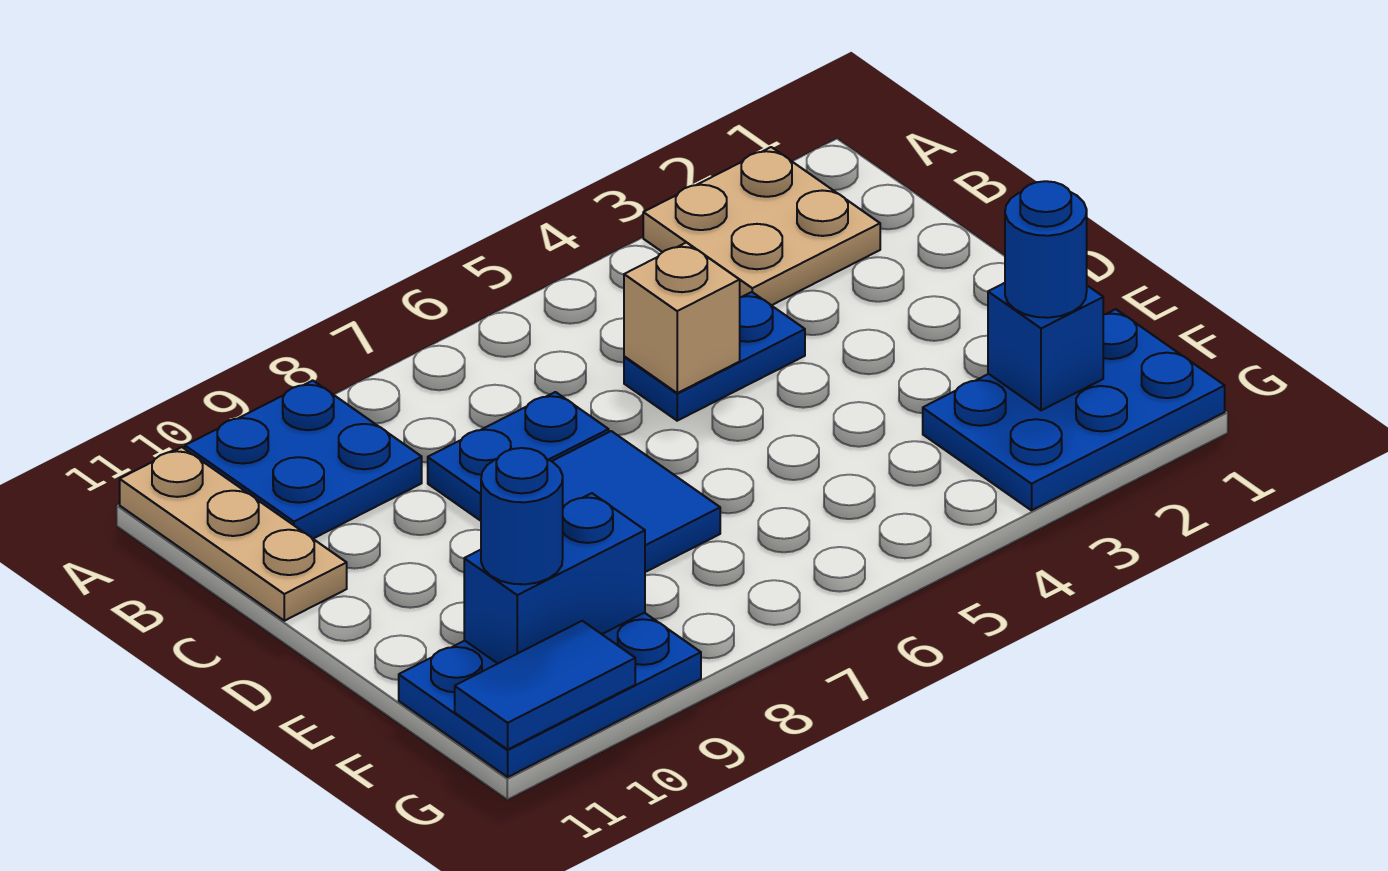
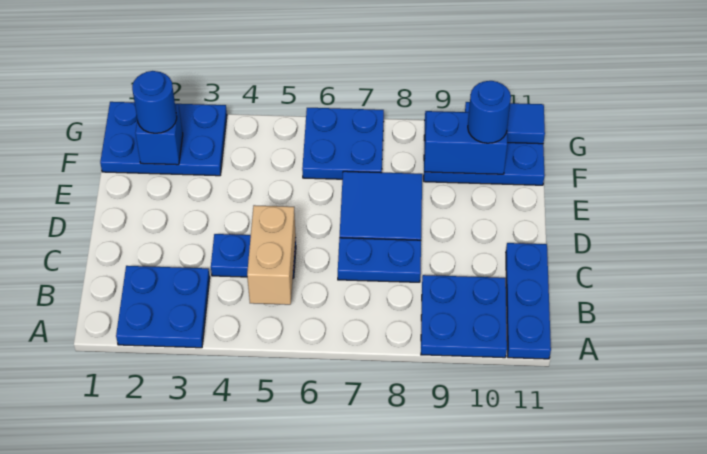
tan 2x2 plate [643,147,880,305] -> blue 2x2 plate [116,266,210,348]
tan 1x3 plate [120,447,347,621] -> blue 1x3 plate [506,243,551,359]
tan 1x1 brick [624,242,740,393] -> tan 1x2 brick [247,205,296,305]
none -> blue 2x2 plate [302,108,384,179]

